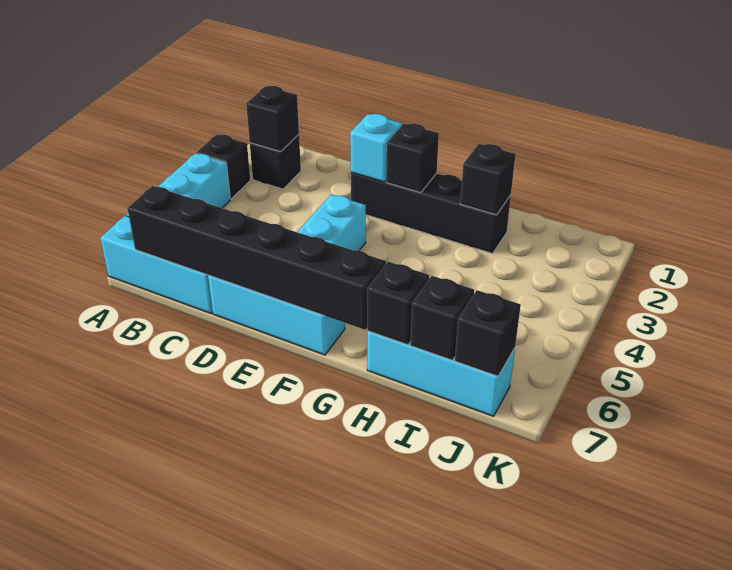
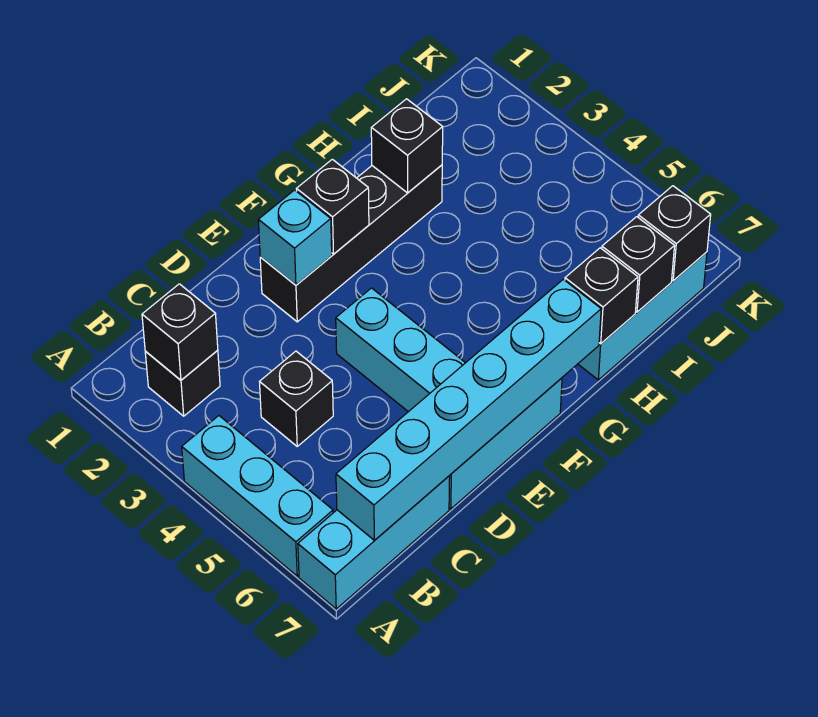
black 1x1 brick [197,134,250,199] -> black 1x1 brick moved to [260,351,333,446]
black 1x6 brick [127,186,386,330] -> cyan 1x6 brick [336,279,601,540]

